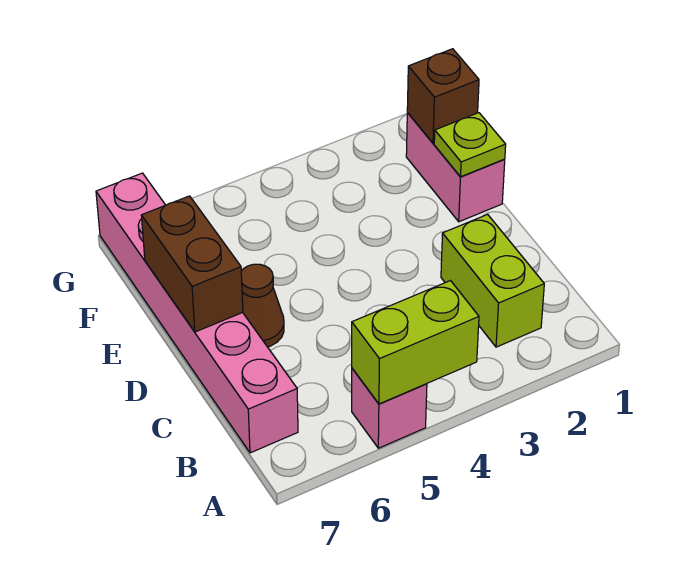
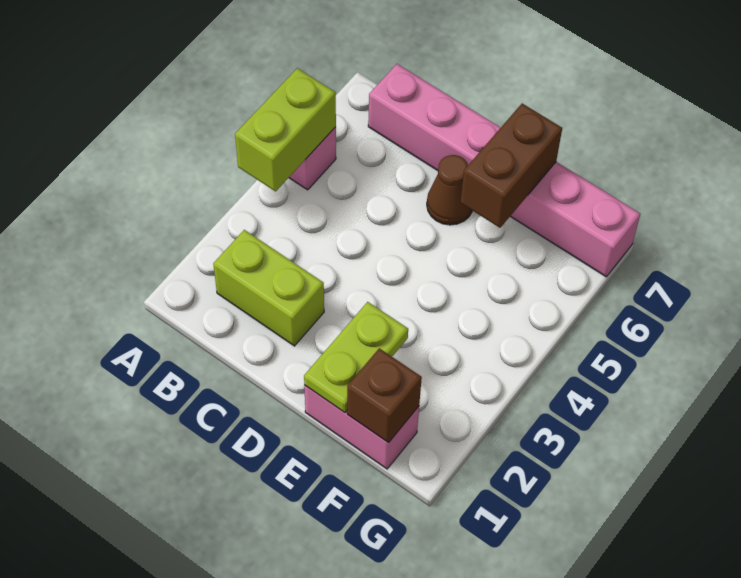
brown 1x2 brick [141,196,243,332] -> brown 1x2 brick turned to [461,104,562,228]
lime 1x1 plate [434,113,506,177] -> lime 1x2 plate [304,302,408,413]

